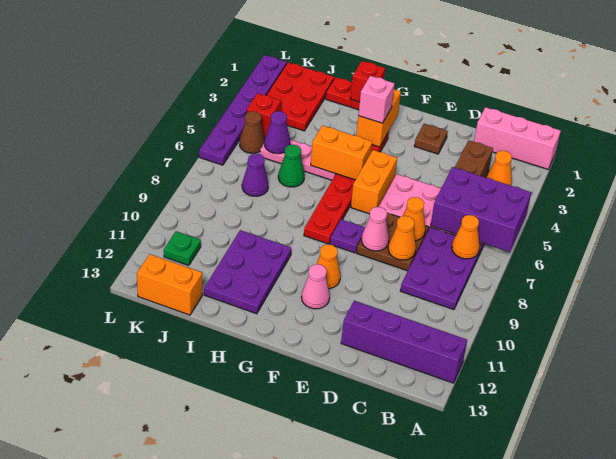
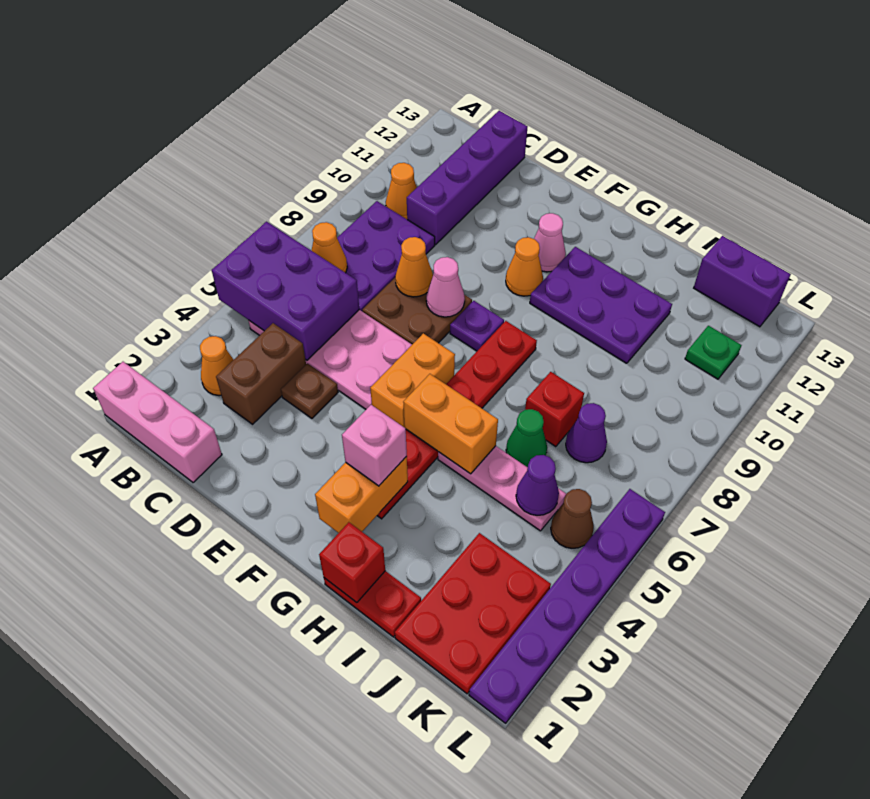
purple 1x4 brick [341,301,467,383] -> purple 1x4 brick turned to [407,111,527,245]
orange 1x1 cone [403,197,426,241] -> orange 1x1 cone moved to [386,163,417,219]
brown 1x1 plate [415,124,448,154] -> brown 1x1 plate moved to [281,363,338,418]
purple 2x3 plate [204,230,291,314] -> purple 2x3 plate turned to [530,247,672,363]
orange 1x2 brick [137,254,202,315] -> purple 1x2 brick [694,236,791,327]
red 1x1 brick [247,93,281,137] -> red 1x1 brick moved to [525,372,584,447]

